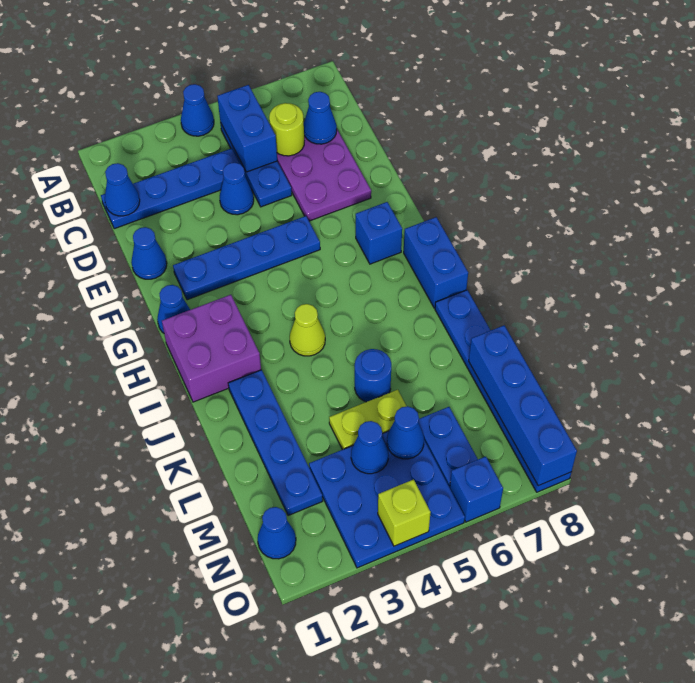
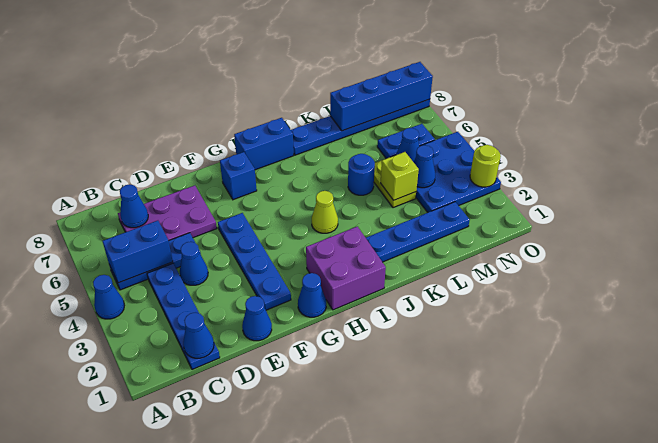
lime 1x1 round brick [269,103,304,156] -> lime 1x1 round brick moved to [470,145,501,187]
blue 1x1 cone [258,507,296,559] -> none
lime 1x1 brick [378,480,431,546] -> lime 1x1 brick moved to [381,152,419,200]
blue 1x1 brick [450,457,503,522] -> none

